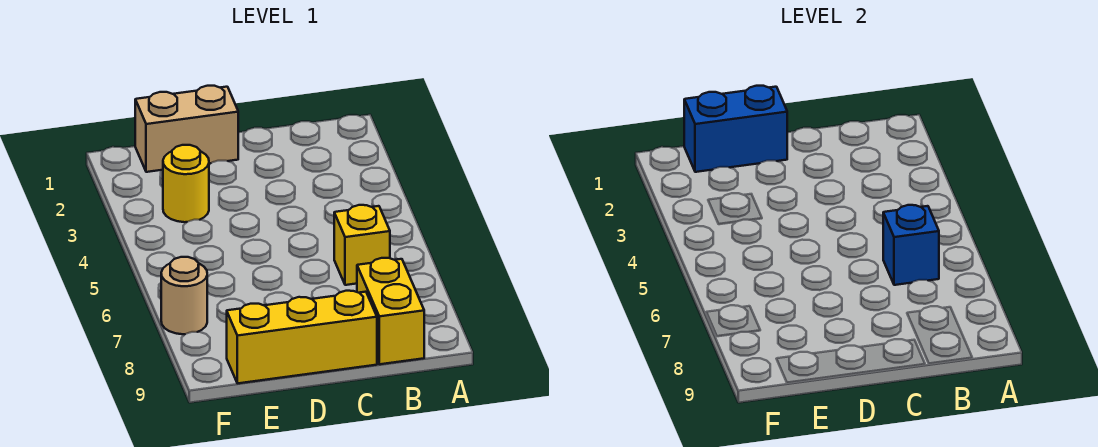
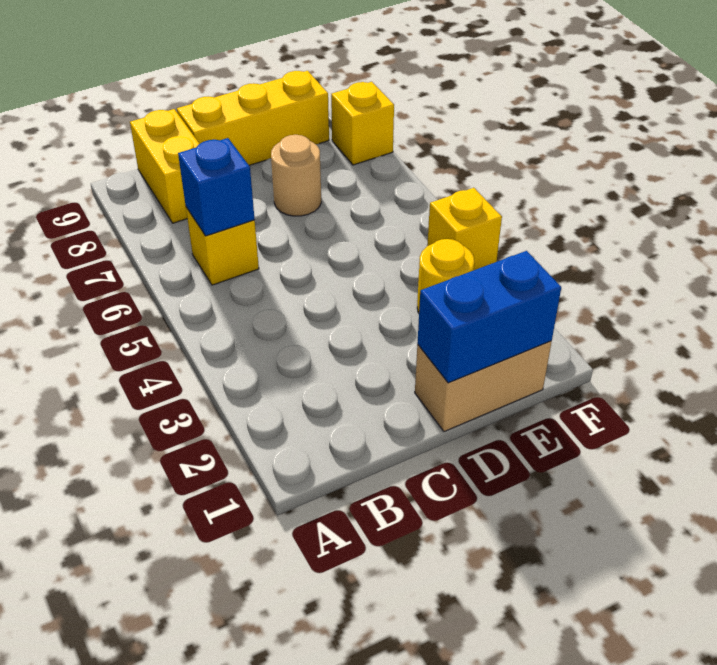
none -> yellow 1x1 brick [427,188,502,270]
tan 1x1 round brick [161,257,207,334] -> tan 1x1 round brick moved to [271,135,321,216]
none -> yellow 1x1 brick [331,82,394,165]

